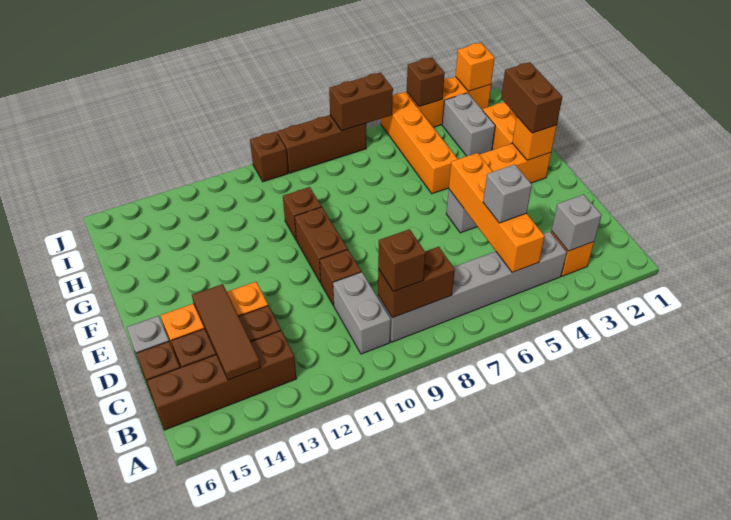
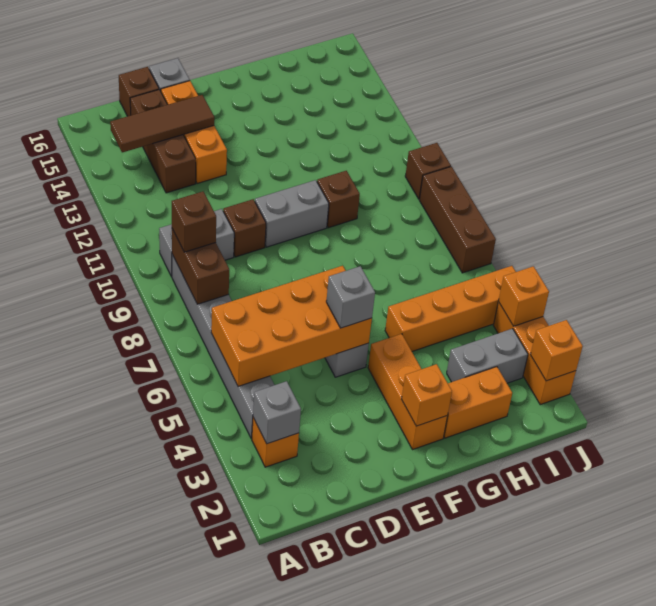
orange 1x4 brick [449,153,545,273] -> orange 2x4 brick [211,266,372,386]
brown 1x4 brick [147,331,296,430] -> none
grey 1x1 brick [483,164,532,223] -> grey 1x1 brick moved to [326,266,375,328]
brown 1x2 brick [295,207,347,283] -> grey 1x2 brick [255,180,329,247]
brown 1x2 brick [501,62,562,133] -> none
brown 1x1 brick [407,57,445,107] -> orange 1x1 brick [498,266,549,326]
brown 1x2 brick [329,72,393,131] -> none

